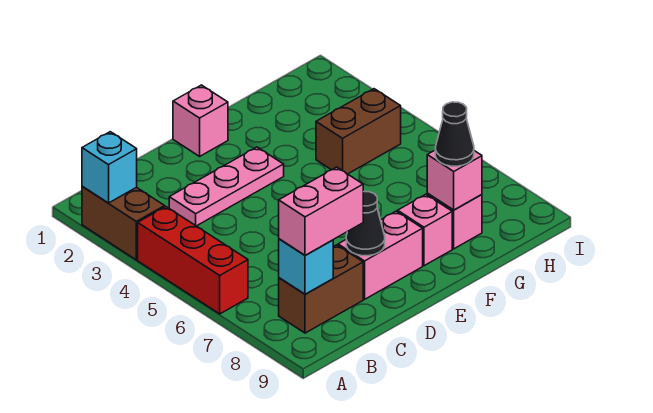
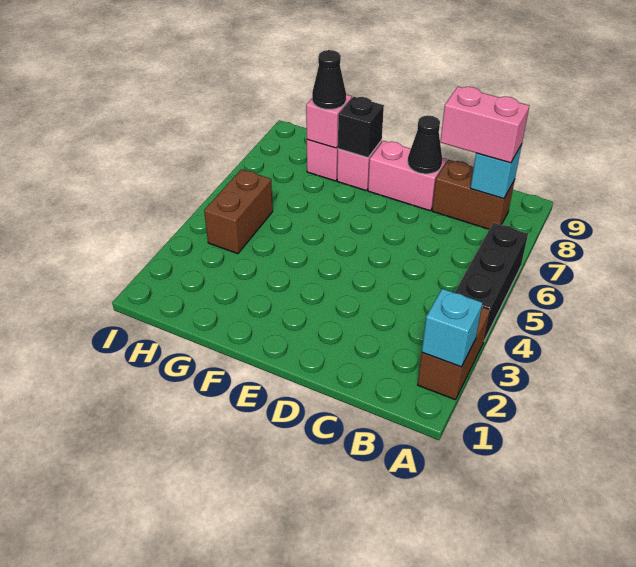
red 1x3 brick [138,207,248,314] -> black 1x3 brick [455,223,528,341]
pink 1x3 plate [169,147,284,226] -> none
pink 1x1 brick [173,85,228,156] -> none
none -> black 1x1 brick [338,97,384,158]
brown 1x2 brick [316,89,401,174] -> brown 1x2 brick turned to [204,169,273,254]

